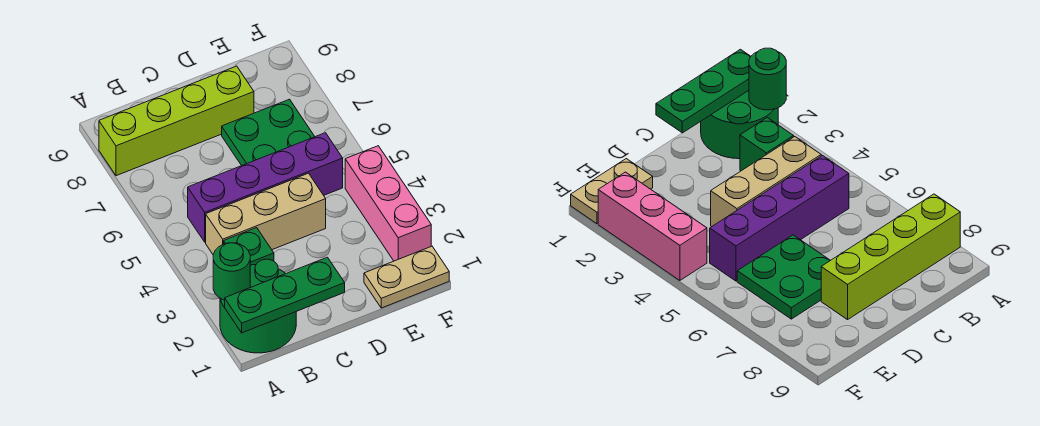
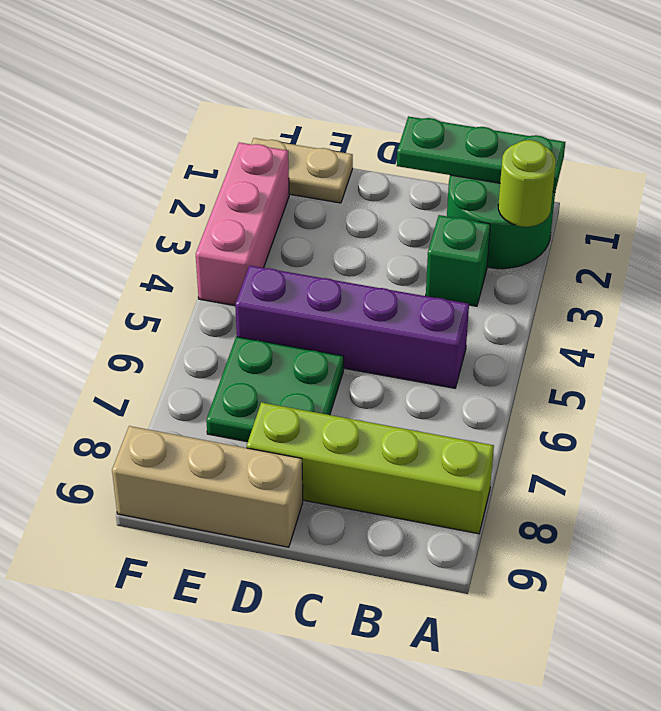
green 1x1 round brick [213,243,250,300] -> lime 1x1 round brick [498,140,556,227]
tan 1x3 brick [206,173,326,254] -> tan 1x3 brick moved to [112,426,303,547]

